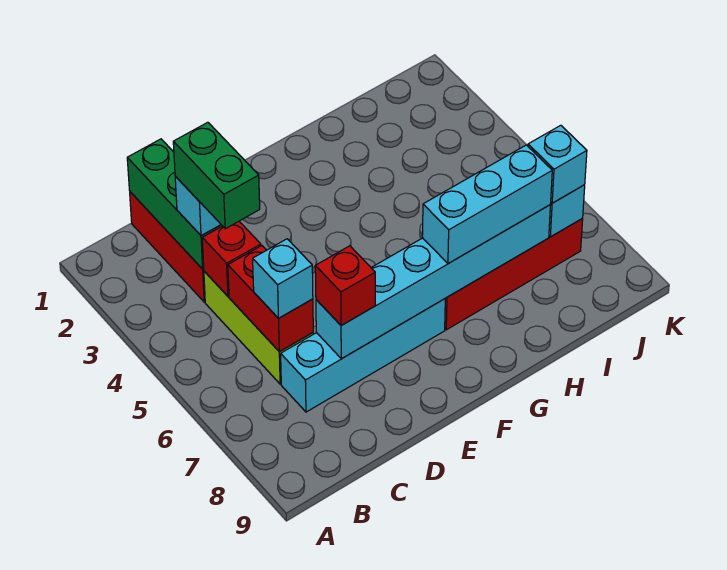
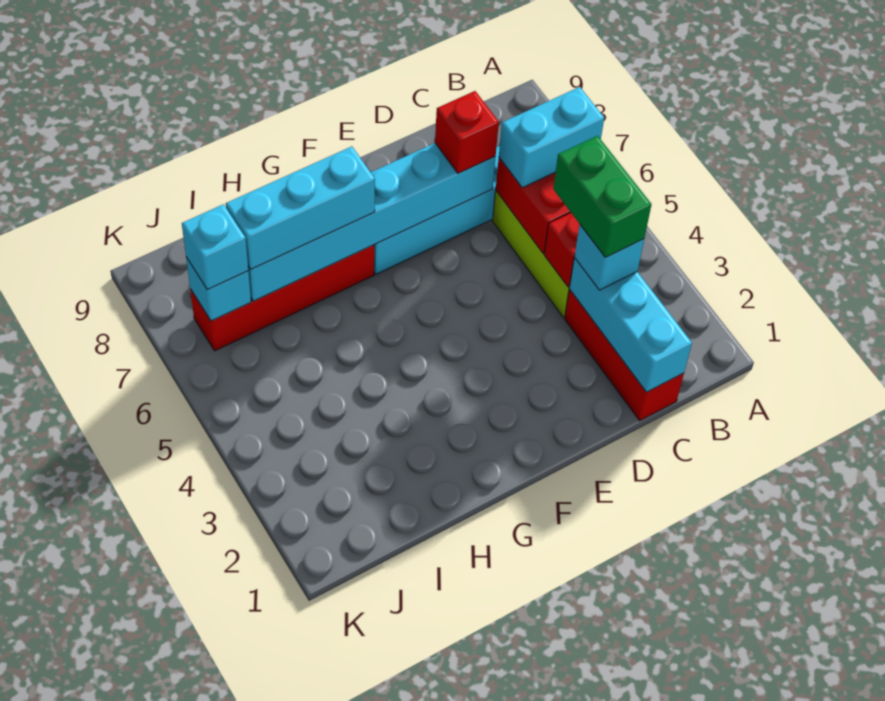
green 1x3 brick [127,139,222,269] -> cyan 1x3 brick [569,258,692,392]
cyan 1x1 brick [253,239,313,318] -> cyan 1x2 brick [499,87,604,188]

